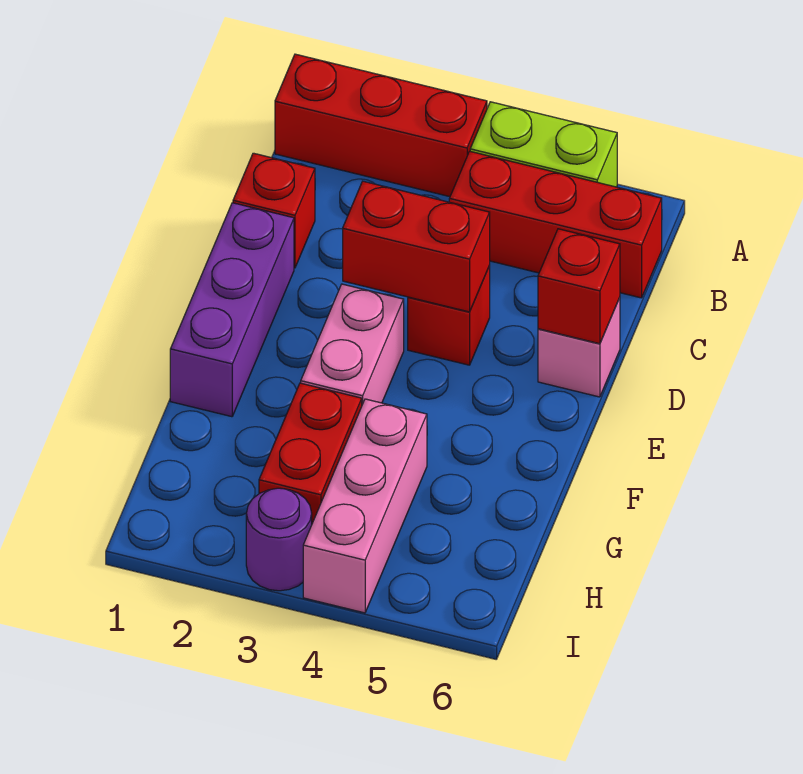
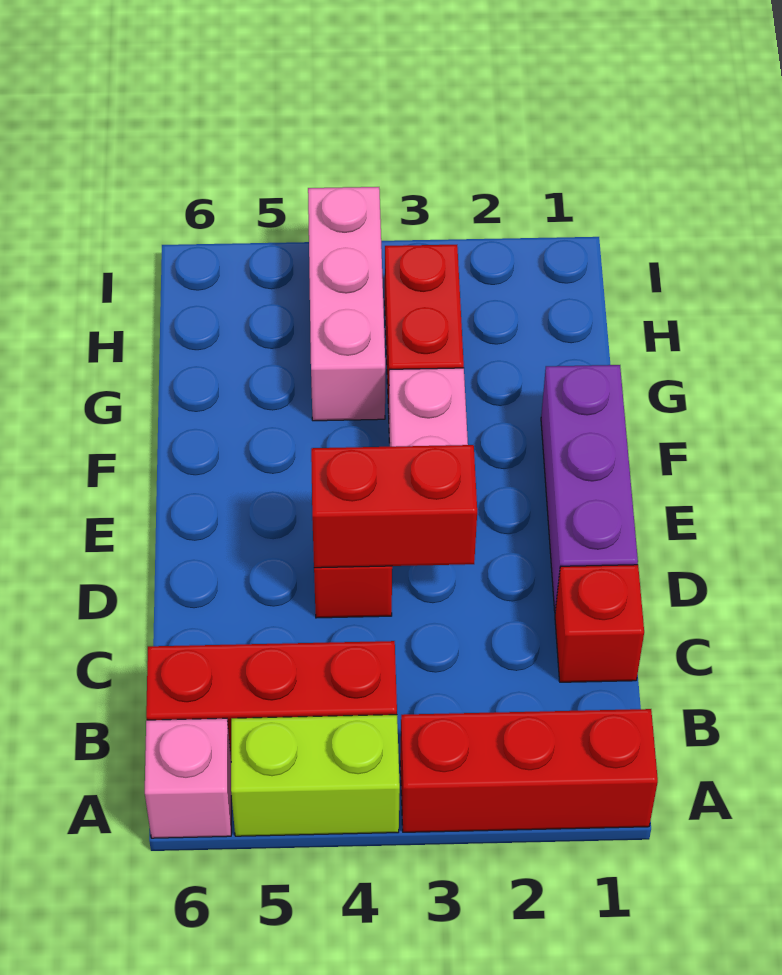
pink 1x1 brick [538,298,620,397] -> pink 1x1 brick moved to [145,718,231,838]
red 1x1 brick [538,229,620,344] -> none
purple 1x1 round brick [246,488,312,591] -> none

